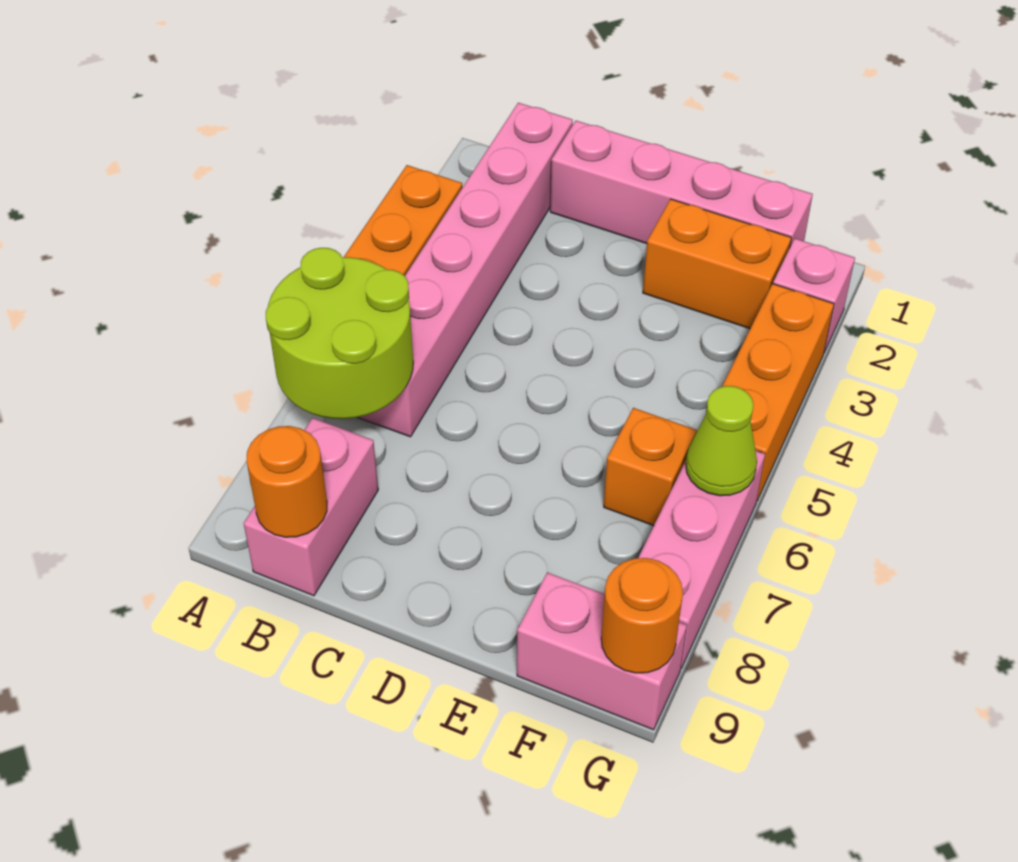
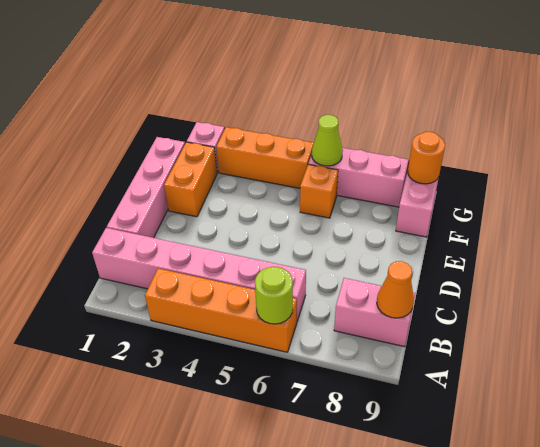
lime 2x2 round brick [266,248,413,419] -> lime 1x1 round brick [255,267,293,324]
orange 1x1 round brick [246,426,327,537] -> orange 1x1 cone [377,261,414,318]

